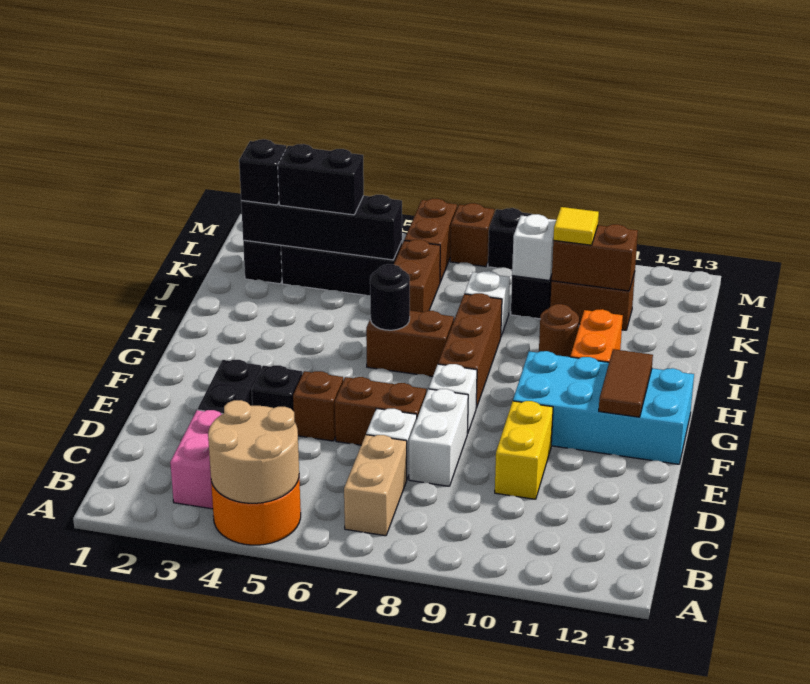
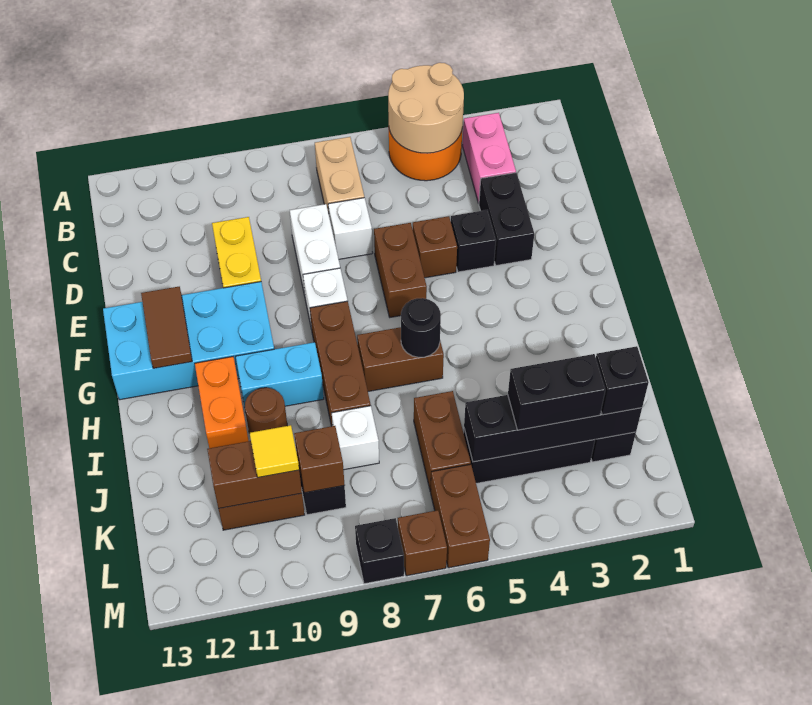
brown 1x2 brick [335,377,426,445] -> brown 1x2 brick turned to [374,223,427,317]
none -> cyan 1x2 brick [236,342,324,407]
white 1x1 brick [512,214,556,280] -> brown 1x1 brick [294,426,344,493]

